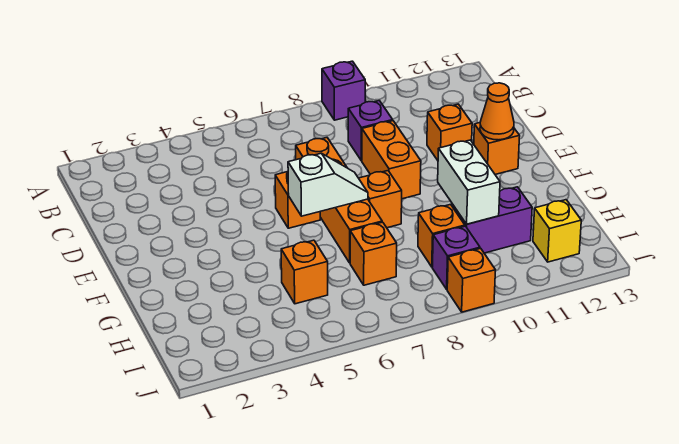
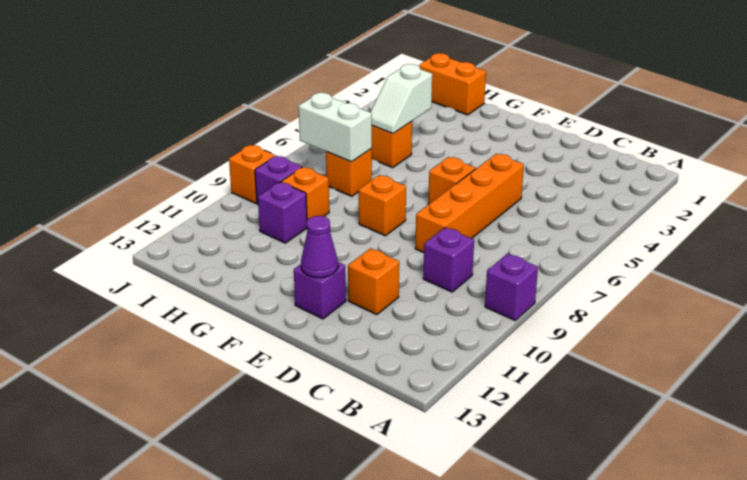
orange 1x4 brick [296,138,382,263] -> orange 1x4 brick turned to [415,154,524,253]
orange 1x2 brick [362,121,421,199] -> orange 1x2 brick moved to [419,53,486,115]
orange 1x1 brick [474,123,520,174] -> purple 1x1 brick [294,262,346,319]
orange 1x1 cone [480,83,514,140] -> purple 1x1 cone [301,216,338,278]
white 1x2 slope [288,153,368,216] -> white 1x2 slope moved to [370,64,432,134]
white 1x2 brick [438,140,500,224] -> white 1x2 brick moved to [299,93,372,162]
purple 1x2 brick [452,187,532,253] -> purple 1x1 brick [258,182,307,243]
yellow 1x1 brick [533,200,581,262] -> none

